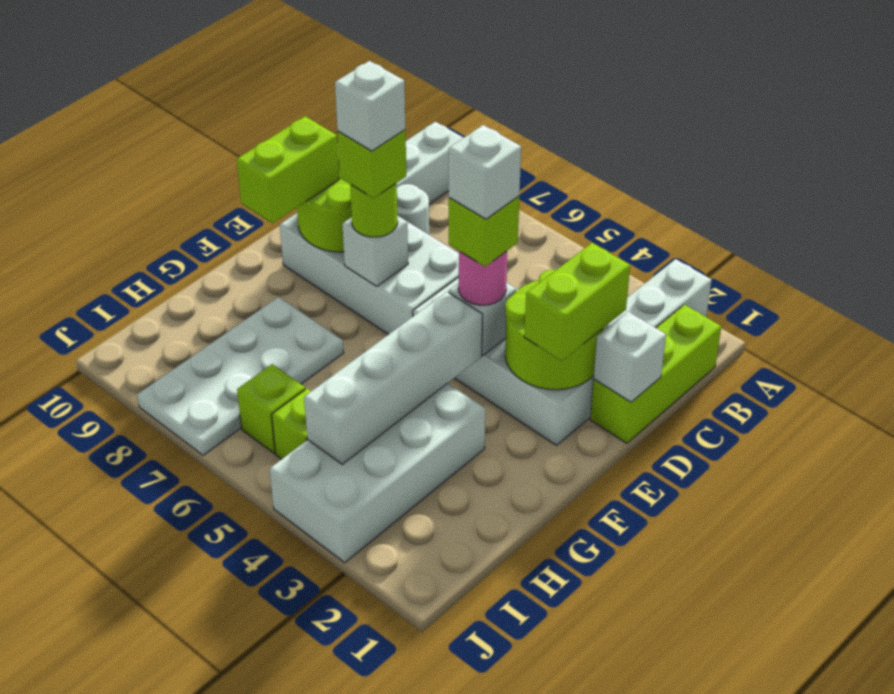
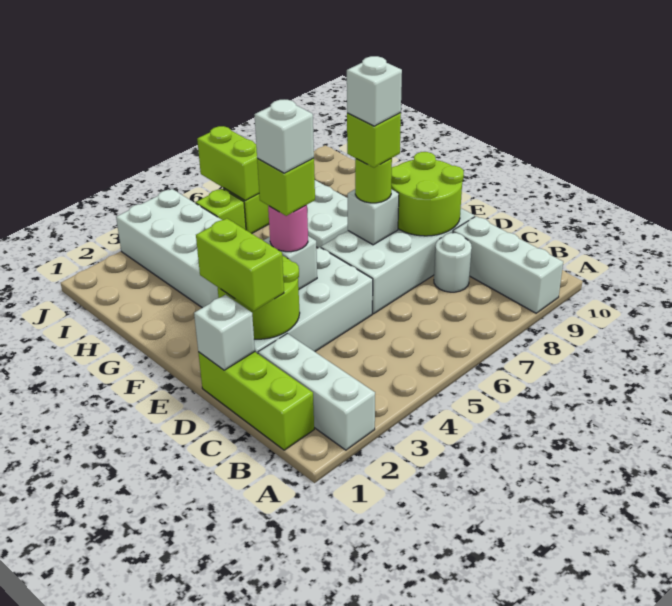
lime 1x2 brick [237,116,339,223] -> lime 1x2 brick moved to [197,126,259,201]
white 1x4 brick [304,292,483,464] -> none

